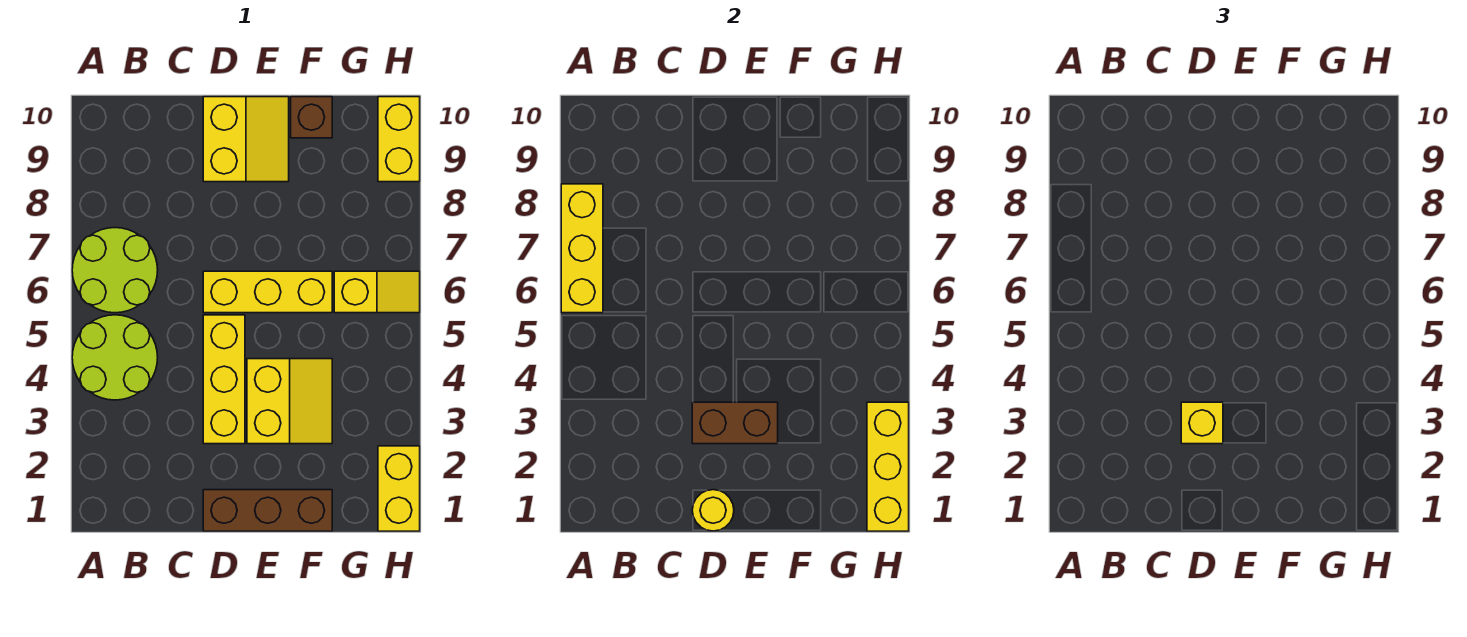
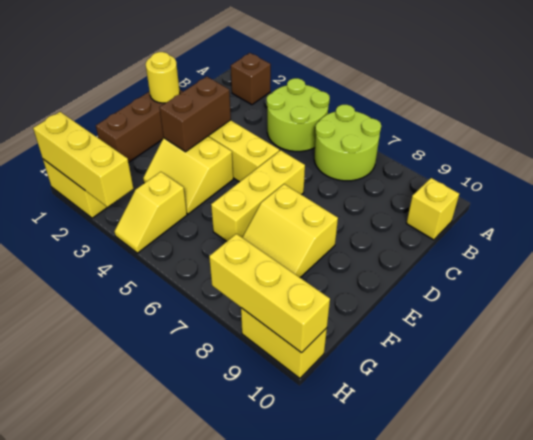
yellow 1x3 brick [561,184,603,313] -> yellow 1x3 brick moved to [209,234,330,353]
yellow 1x1 brick [1181,402,1223,444] -> yellow 1x1 brick moved to [406,178,459,240]
yellow 2x2 slope [203,97,289,182] -> yellow 2x2 slope moved to [242,184,338,277]
brown 1x1 brick [291,97,332,138] -> brown 1x1 brick moved to [231,53,271,105]
yellow 1x2 slope [334,271,420,313] -> yellow 1x2 slope moved to [114,172,187,253]

